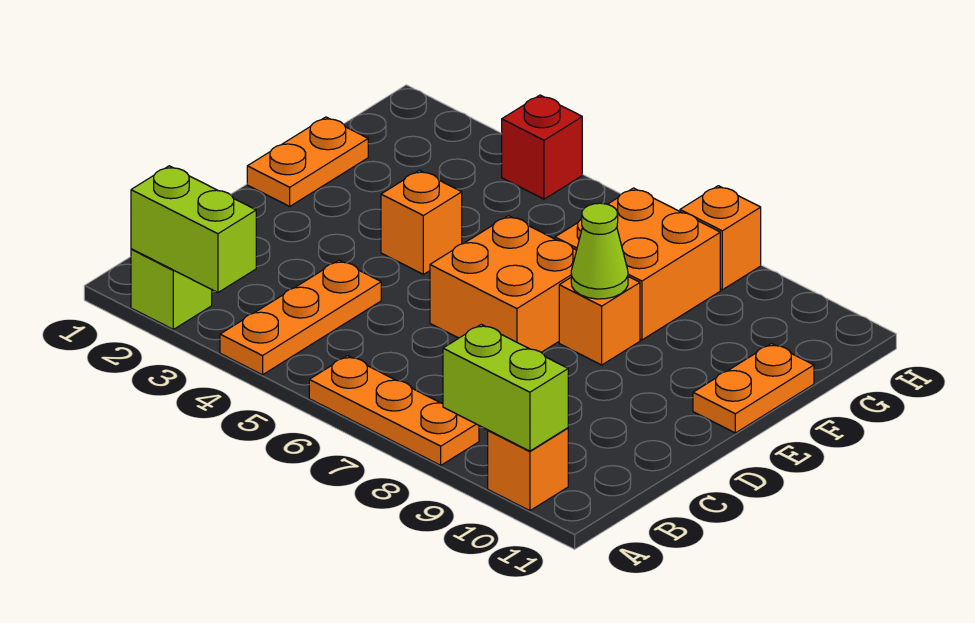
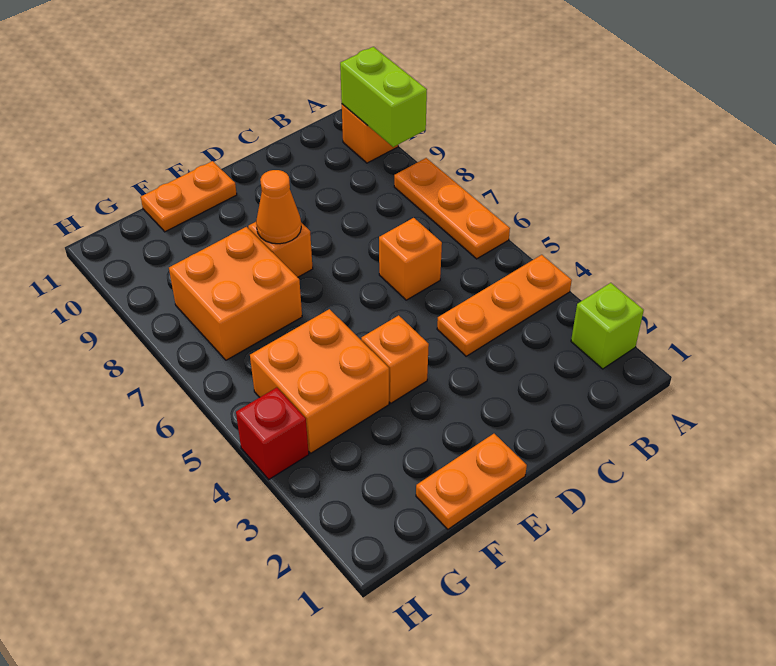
lime 1x2 brick [131,166,256,293] -> none
orange 2x2 brick [430,216,577,352] -> orange 2x2 brick moved to [250,309,389,453]
lime 1x1 cone [571,203,628,299] -> orange 1x1 cone [256,170,301,244]
orange 1x1 brick [680,186,761,290] -> orange 1x1 brick moved to [379,218,442,300]

